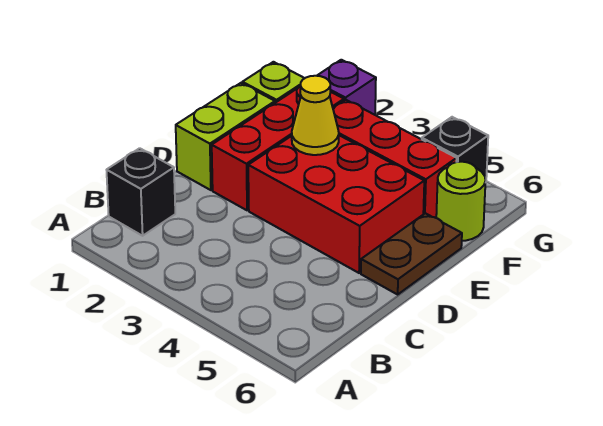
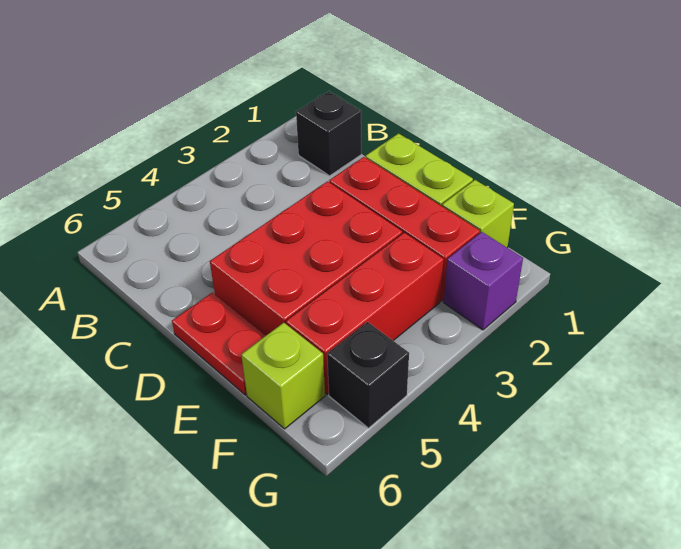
brown 1x2 plate [361,213,462,294] -> red 1x2 plate [172,292,266,395]
yellow 1x1 cone [292,76,339,155] -> none
lime 1x1 round brick [436,162,485,241] -> lime 1x1 brick [241,323,325,429]

